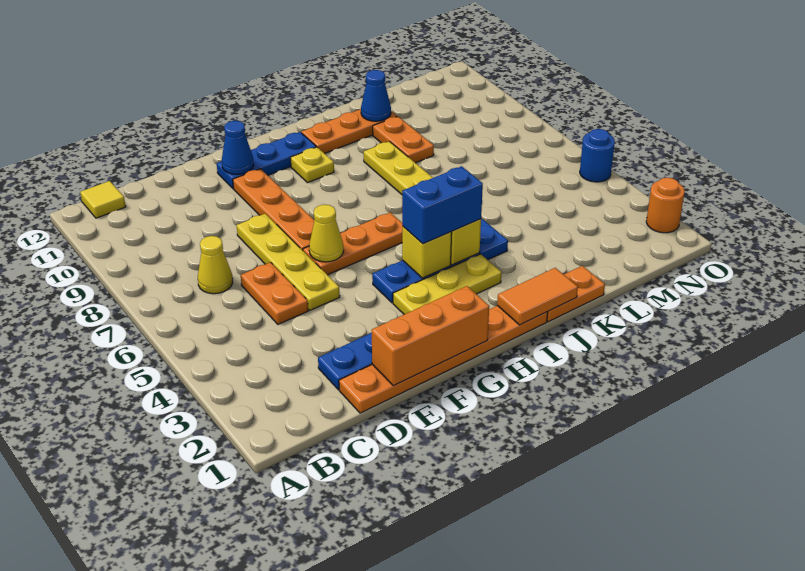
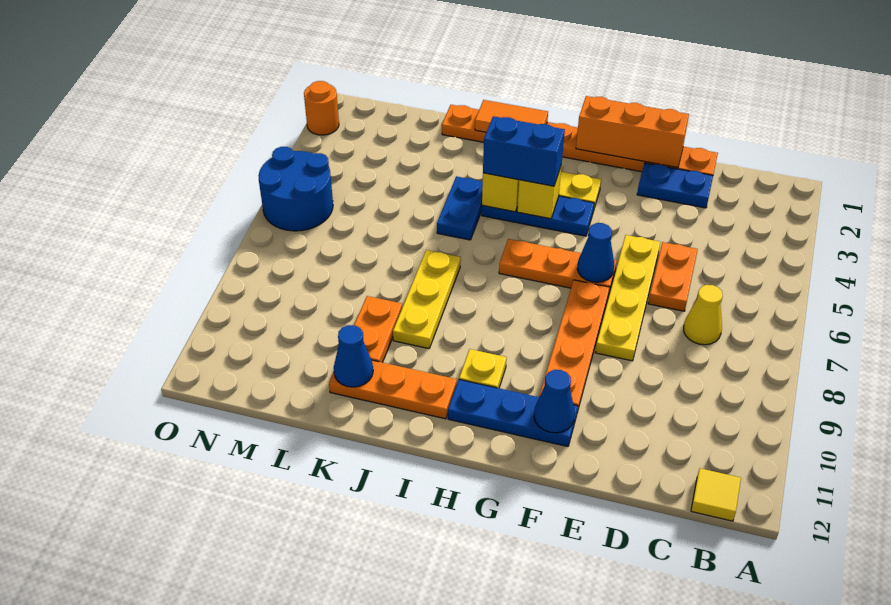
yellow 1x1 cone [309,205,344,262] -> blue 1x1 cone [577,223,614,282]
blue 1x1 round brick [580,129,615,182] -> blue 2x2 round brick [258,147,333,231]

